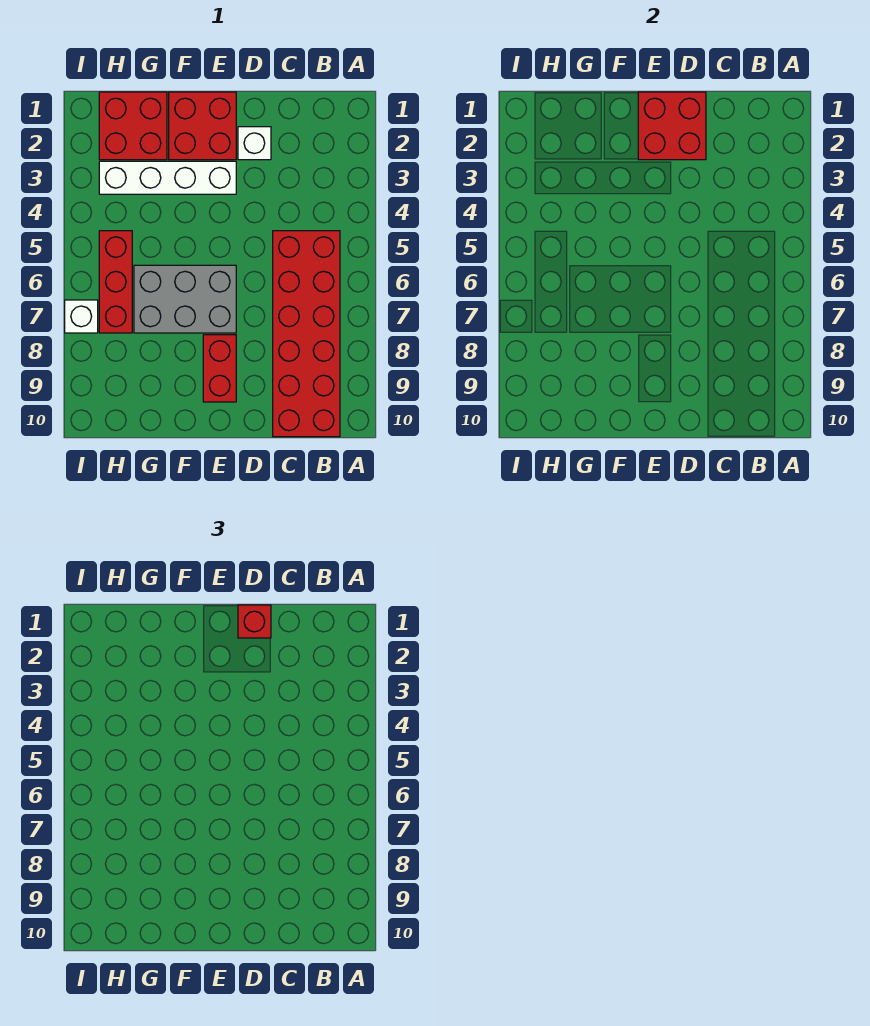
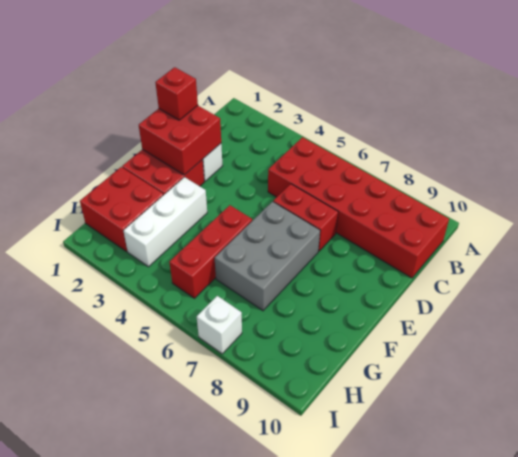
white 1x4 brick [99,161,236,194] -> white 1x3 brick [123,177,207,267]
red 1x2 brick [203,335,236,402] -> red 1x2 brick moved to [273,184,338,251]
red 1x3 brick [99,231,132,333] -> red 1x3 brick turned to [169,205,252,298]

